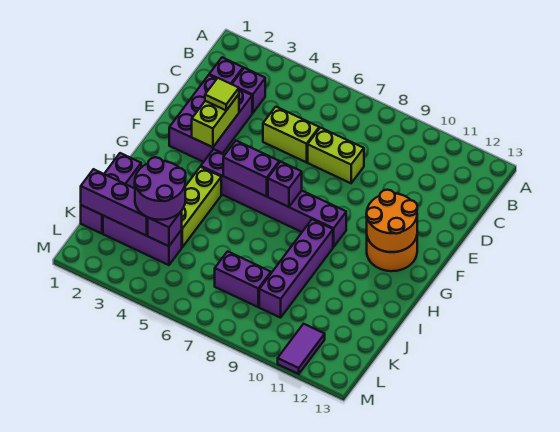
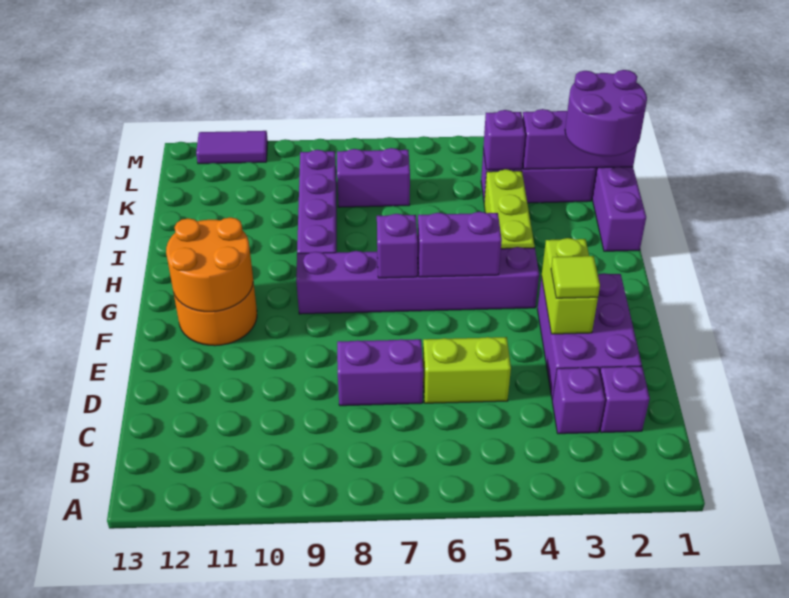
lime 1x2 brick [308,128,364,183] -> purple 1x2 brick [337,339,423,406]
purple 2x2 round brick [135,157,186,220] -> purple 2x2 round brick moved to [565,70,647,156]
purple 1x2 tile [278,324,325,374] -> purple 1x2 tile turned to [196,131,268,164]

